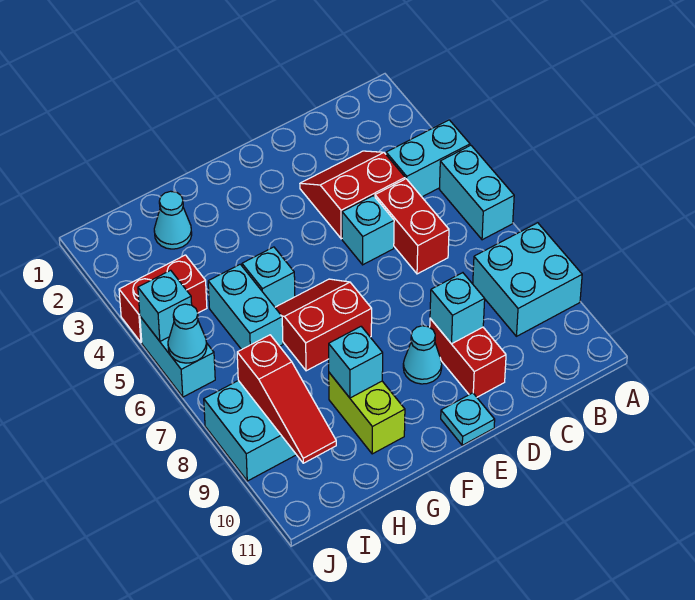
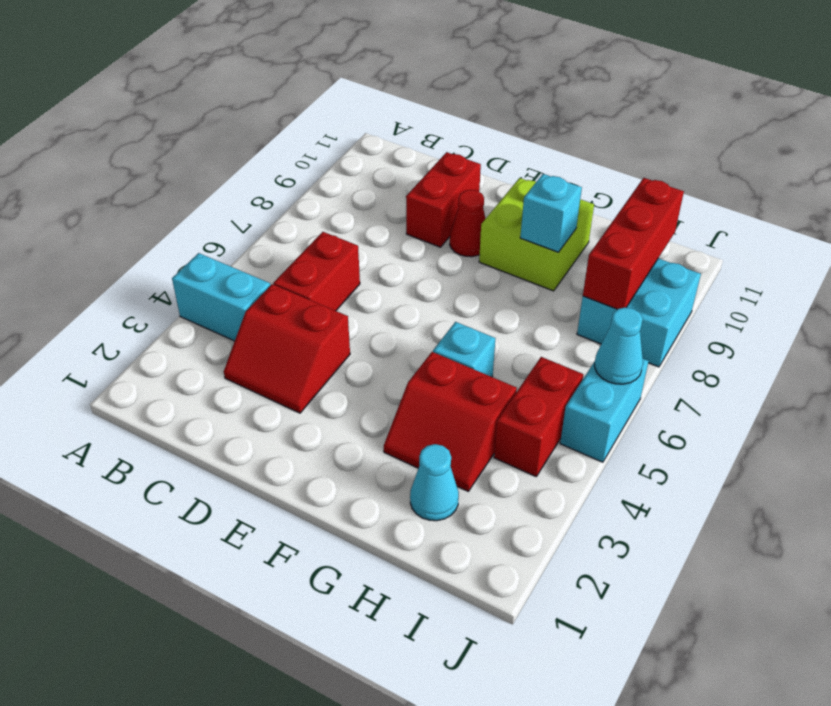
cyan 1x2 brick [439,145,514,240] -> none
cyan 2x2 brick [473,223,582,336] -> none
cyan 1x1 brick [342,196,394,265] -> none
cyan 1x1 brick [430,273,485,344] -> none
cyan 1x1 cone [403,326,442,384] -> red 1x1 cone [450,190,485,257]
cyan 1x1 plate [441,393,495,445] -> none
red 2x2 slope [275,279,372,371] -> red 2x2 slope moved to [384,352,517,491]
lime 1x2 brick [329,373,405,454] -> lime 2x2 brick [479,178,594,291]
cyan 1x2 brick [208,264,283,350] -> none
red 1x2 brick [119,255,207,342] -> red 1x2 brick turned to [494,357,583,476]
red 1x3 slope [237,335,336,463] -> red 1x3 brick [583,178,684,309]
cyan 1x1 brick [138,270,192,341] -> none

